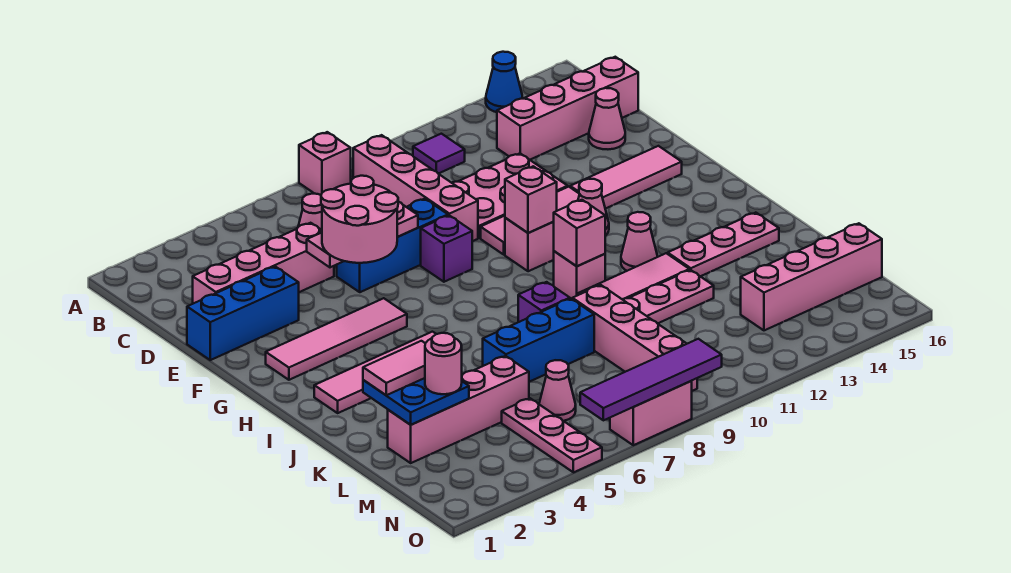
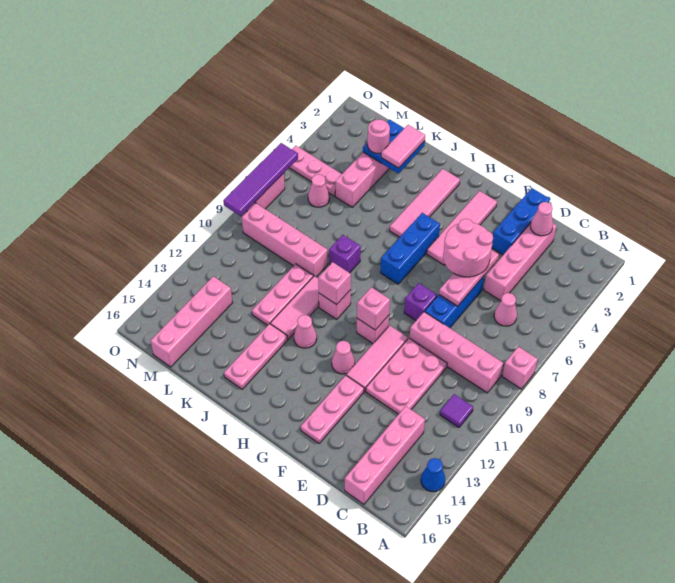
pink 1x1 cone [589,88,625,149] -> pink 1x1 cone moved to [530,202,553,236]
pink 1x3 tile [570,146,682,209] -> pink 1x3 plate [301,375,364,443]
blue 1x3 brick [483,299,594,382] -> blue 1x3 brick moved to [380,213,440,284]

